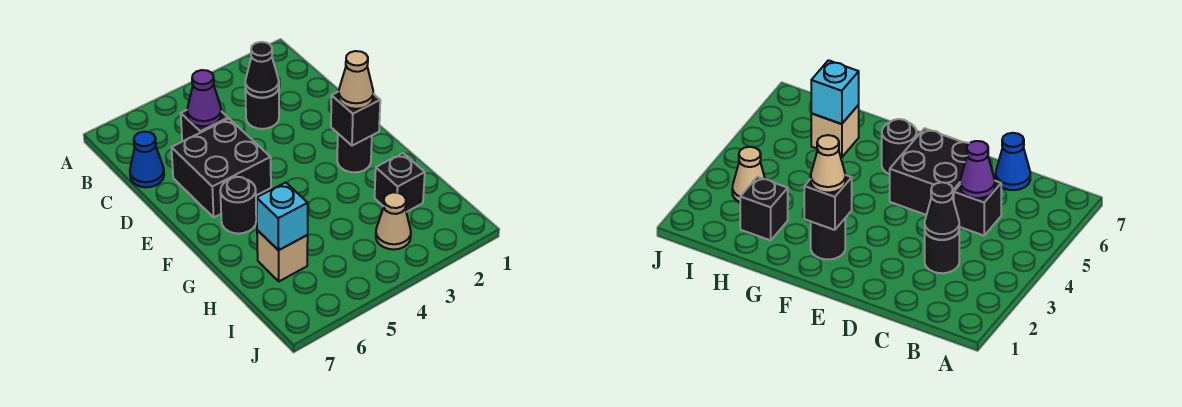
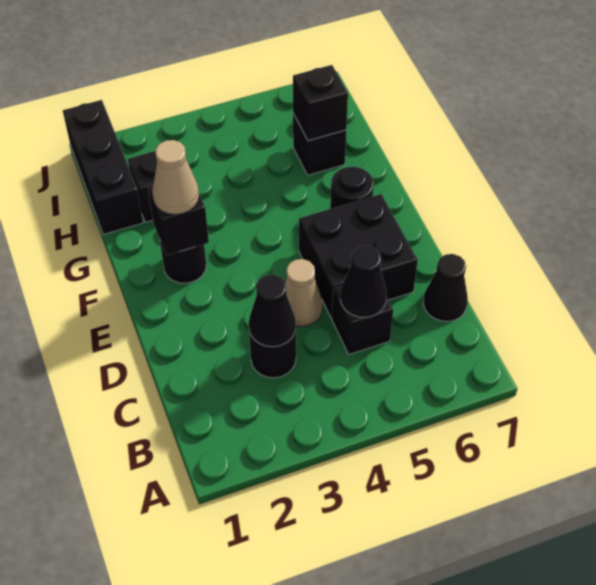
purple 1x1 cone [187,70,221,126] -> black 1x1 cone [340,246,387,317]
blue 1x1 cone [130,132,164,187] -> black 1x1 cone [423,254,468,321]
none -> black 1x3 brick [63,100,143,235]
tan 1x1 brick [257,230,308,281] -> black 1x1 brick [293,114,346,175]
cyan 1x1 brick [257,182,308,250] -> black 1x1 brick [293,65,348,141]
tan 1x1 cone [376,192,411,249] -> tan 1x1 cone moved to [286,259,323,327]

